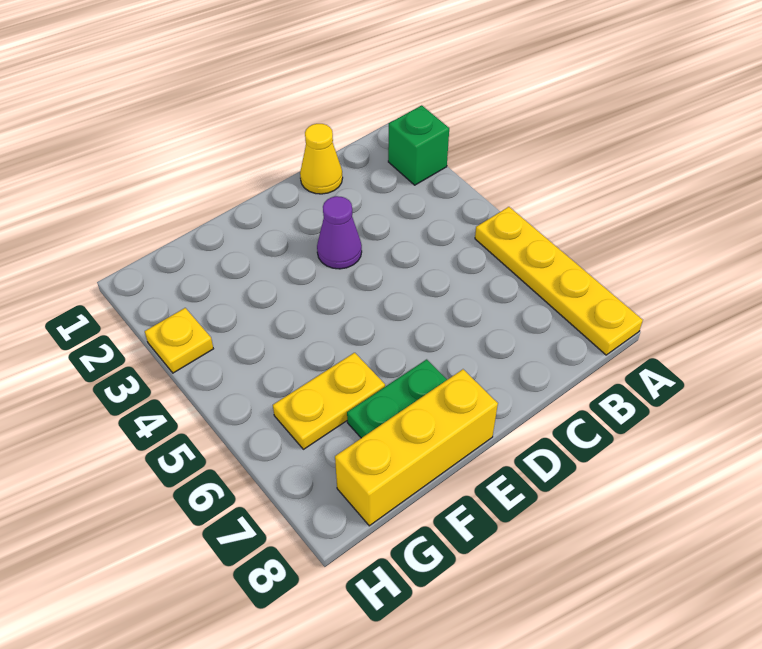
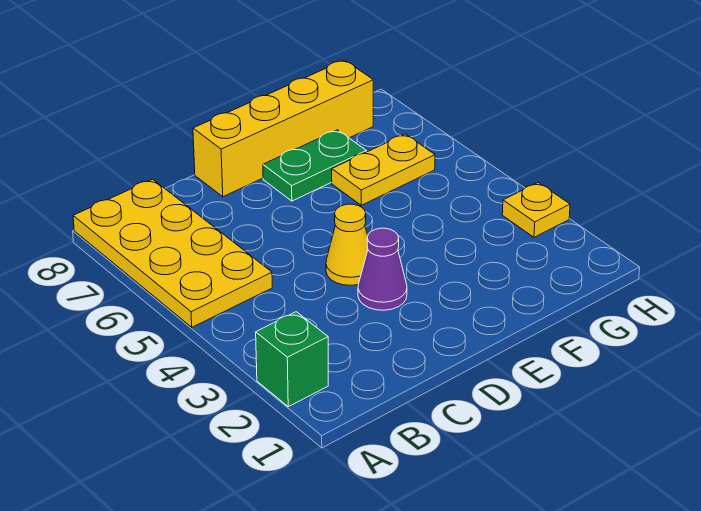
yellow 1x4 plate [475,207,643,355] -> yellow 2x4 plate [73,179,272,327]
yellow 1x1 cone [300,124,343,194] -> yellow 1x1 cone moved to [326,204,368,285]
yellow 1x3 brick [335,369,498,526] -> yellow 1x4 brick [193,60,373,197]

